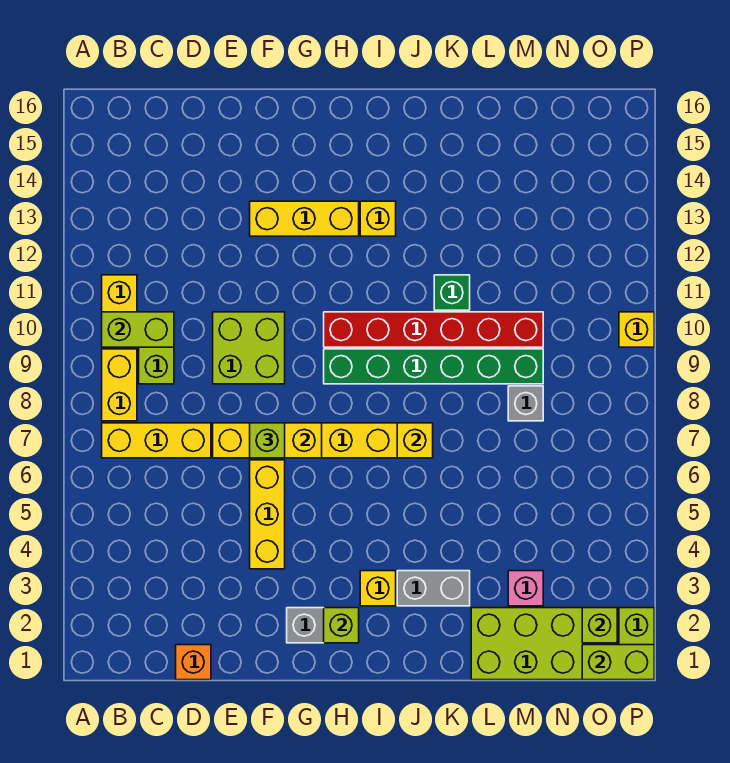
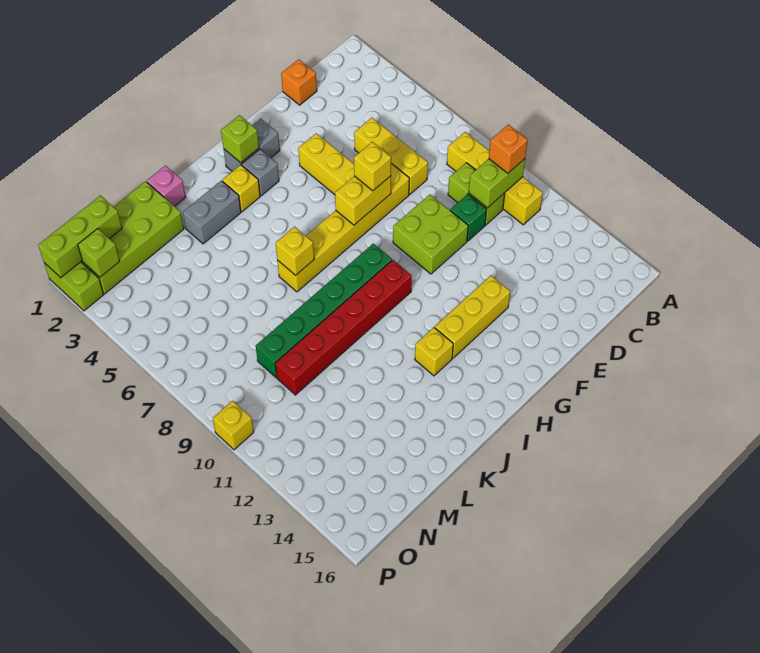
yellow 1x3 brick [102,423,211,458] -> yellow 1x3 brick turned to [354,118,428,194]
none -> orange 1x1 brick [489,125,528,173]
lime 1x1 brick [250,423,285,458] -> yellow 1x1 brick [354,142,391,191]
green 1x1 brick [434,275,470,310] -> green 1x1 brick moved to [450,194,487,241]
pink 1x1 brick [508,571,543,606] -> pink 1x1 brick moved to [147,166,186,206]
grey 1x1 brick [508,386,543,421] -> grey 1x1 brick moved to [242,149,279,196]
lime 1x2 brick [582,645,654,680] -> lime 1x3 brick [38,196,122,278]

